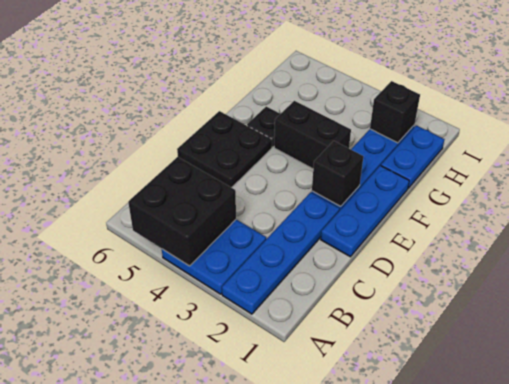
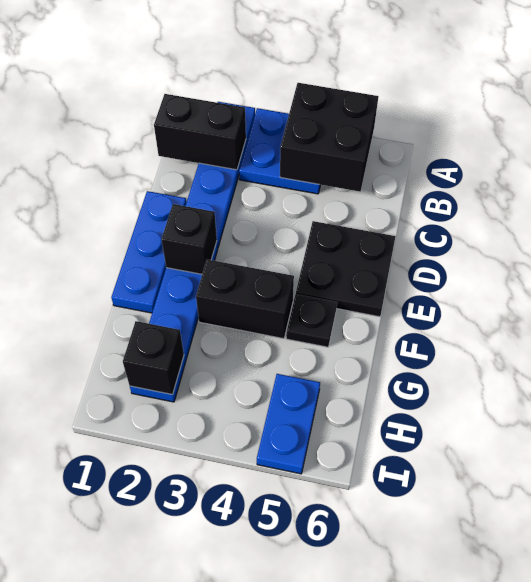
none -> black 1x2 brick [154,94,246,170]
blue 1x2 plate [381,125,444,188] -> blue 1x2 plate moved to [257,374,320,474]

